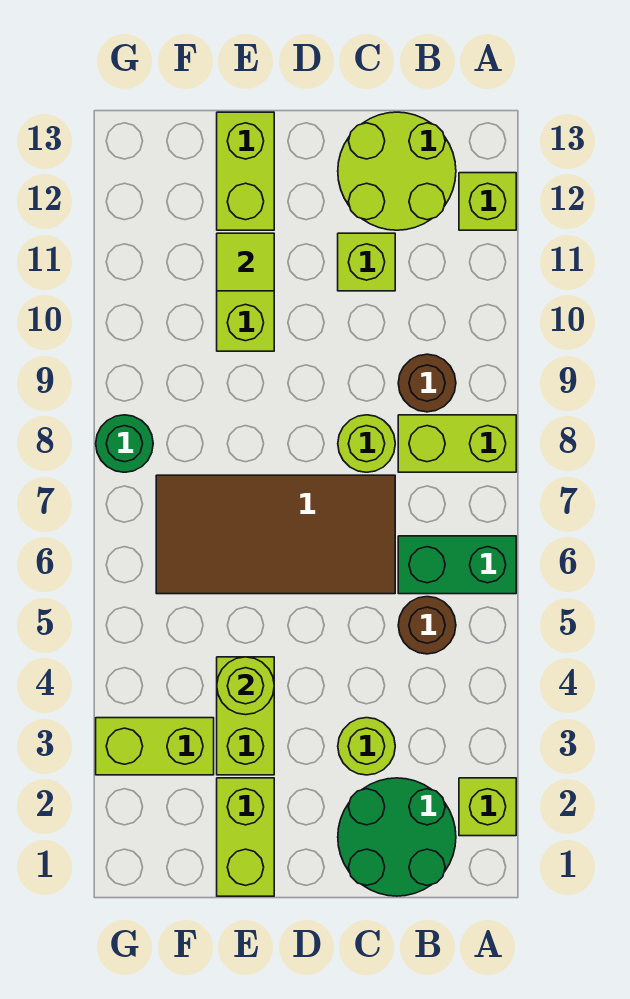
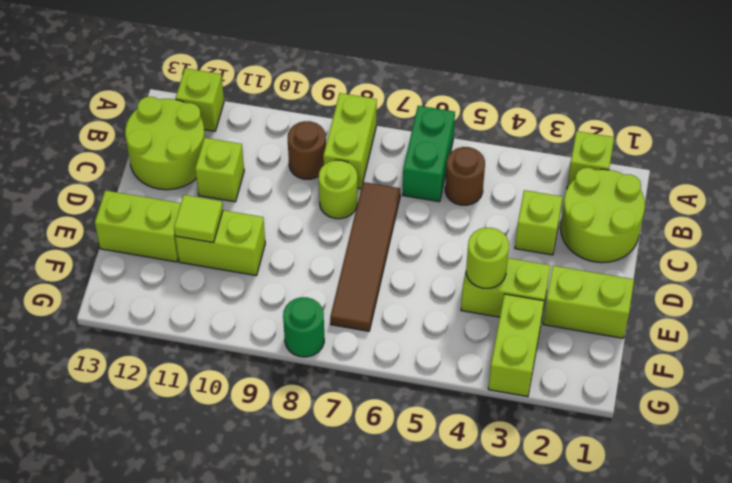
green 2x2 round brick [338,778,456,896] -> lime 2x2 round brick [560,168,645,263]
lime 1x1 round brick [338,718,395,775] -> lime 1x1 brick [515,190,563,255]
brown 2x4 tile [156,475,395,594] -> brown 1x4 tile [330,182,400,331]

